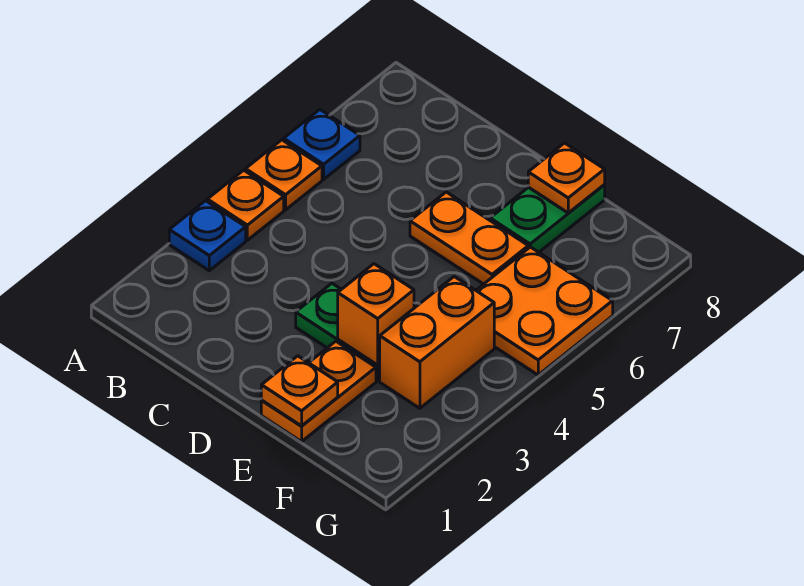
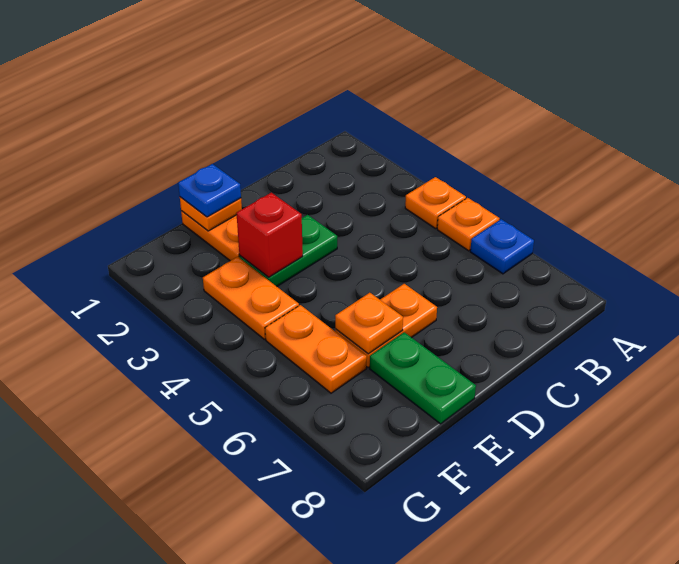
blue 1x1 plate [169,201,246,271] -> blue 1x1 plate moved to [178,164,241,217]
orange 1x1 brick [338,264,414,365] -> red 1x1 brick [237,193,303,277]
orange 1x1 plate [528,143,605,213] -> orange 1x1 plate moved to [335,293,403,354]
orange 1x2 brick [380,277,494,408] -> orange 1x2 plate [203,257,299,339]
orange 2x2 plate [476,247,613,375] -> orange 1x2 plate [265,305,367,393]

